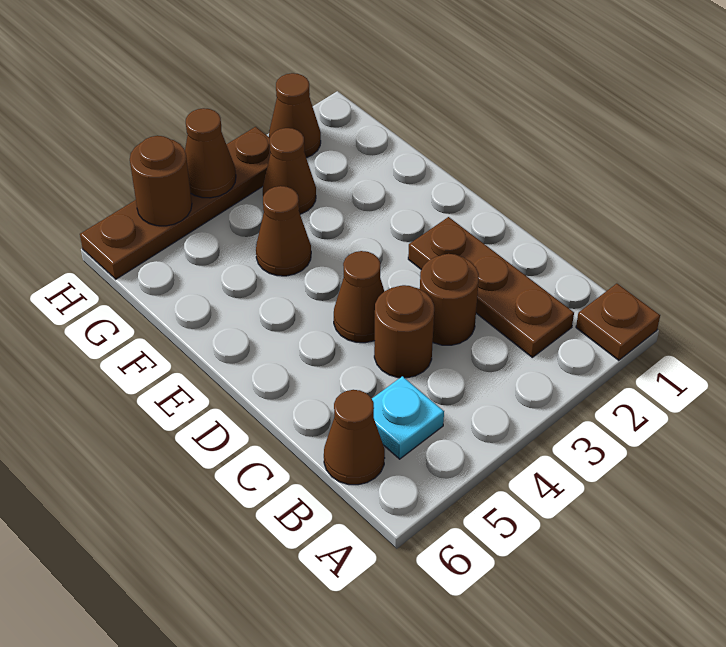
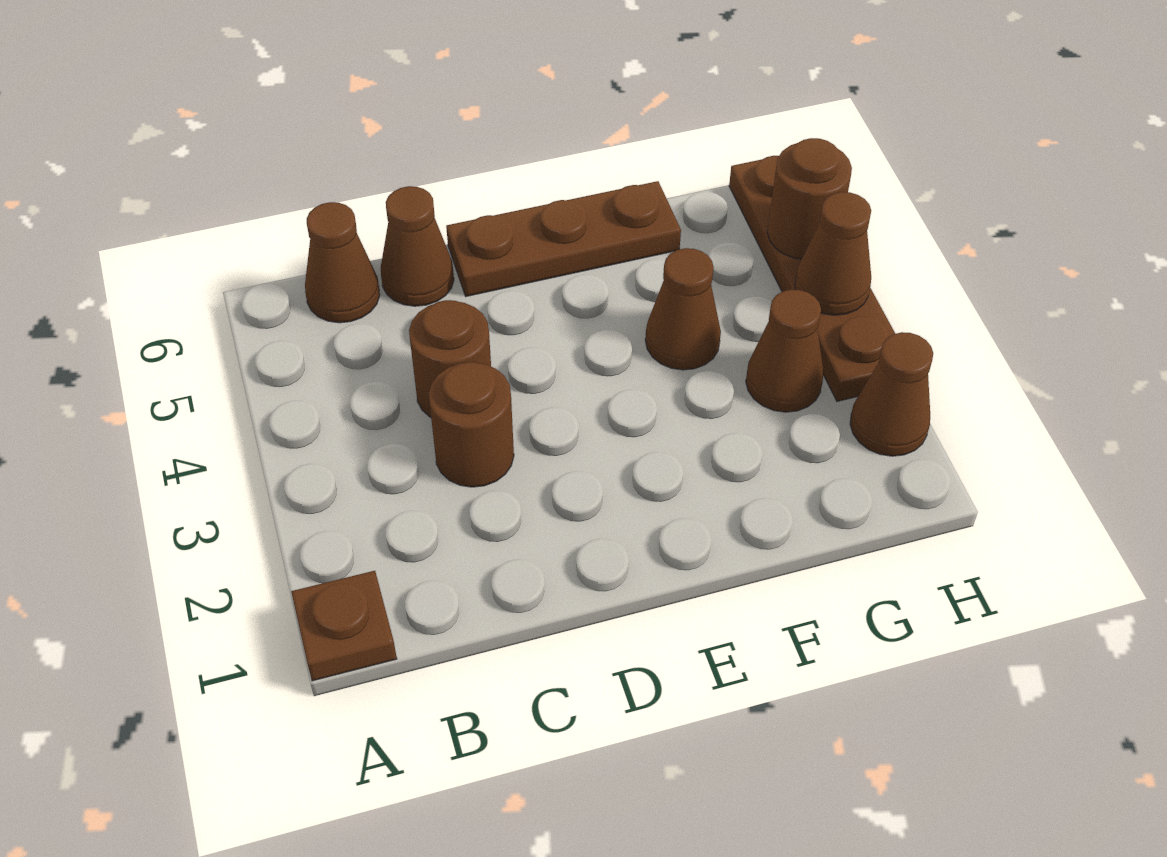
brown 1x3 plate [408,217,574,357] -> brown 1x3 plate moved to [446,181,681,296]
cyan 1x1 plate [372,376,444,459] -> none
brown 1x1 cone [334,251,384,343] -> brown 1x1 cone moved to [381,186,454,306]

